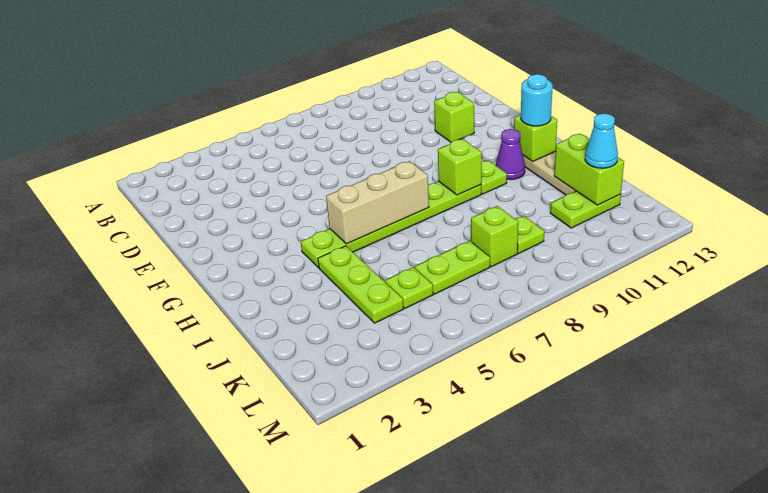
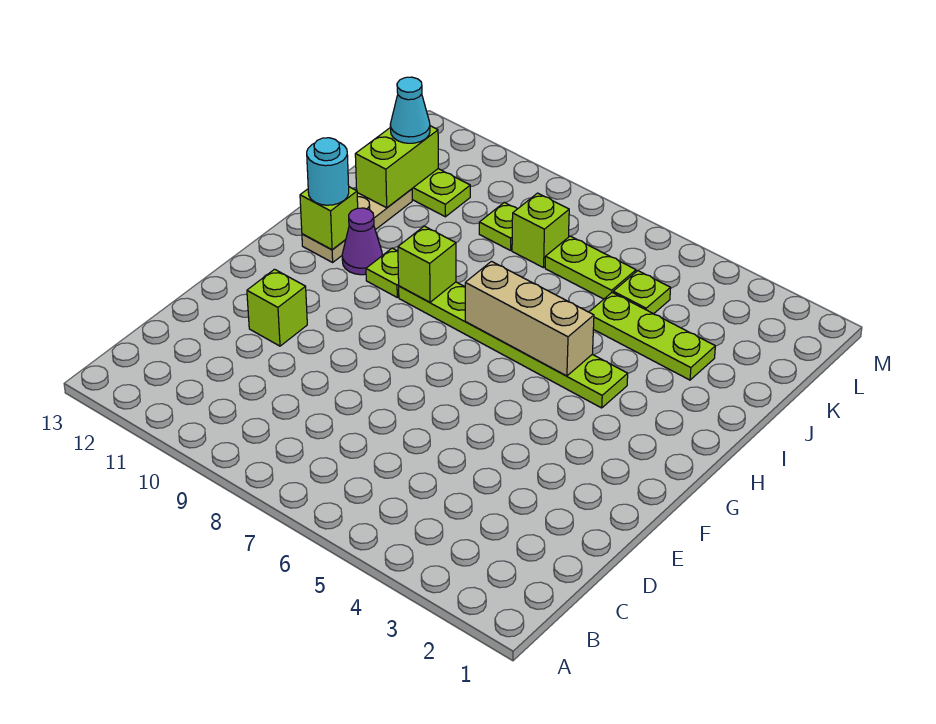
lime 1x3 plate [318,246,403,323] -> lime 1x3 plate turned to [589,293,715,380]

